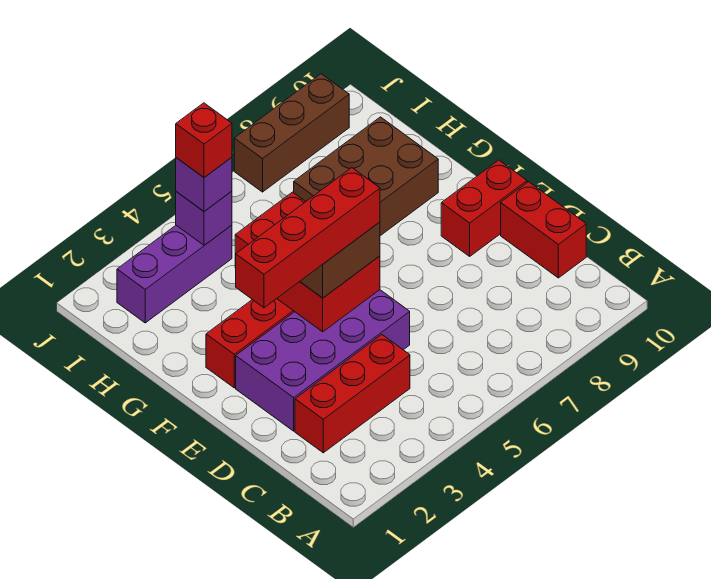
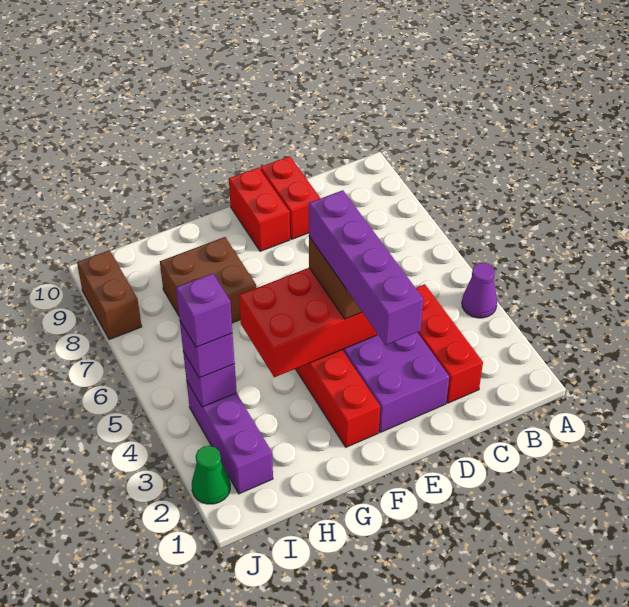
none -> purple 1x1 cone [462,263,497,318]
red 1x2 brick [501,182,586,278] -> red 1x2 brick turned to [260,156,320,239]
red 1x4 brick [236,168,380,308] -> purple 1x4 brick [309,190,423,345]
brown 2x3 brick [294,117,438,236] -> brown 2x2 brick [160,237,256,323]
red 1x1 brick [176,103,232,177] -> purple 1x1 brick [176,273,232,347]
none -> green 1x1 cone [192,446,230,504]
brown 1x3 brick [234,74,349,192] -> brown 1x2 brick [77,250,142,340]

